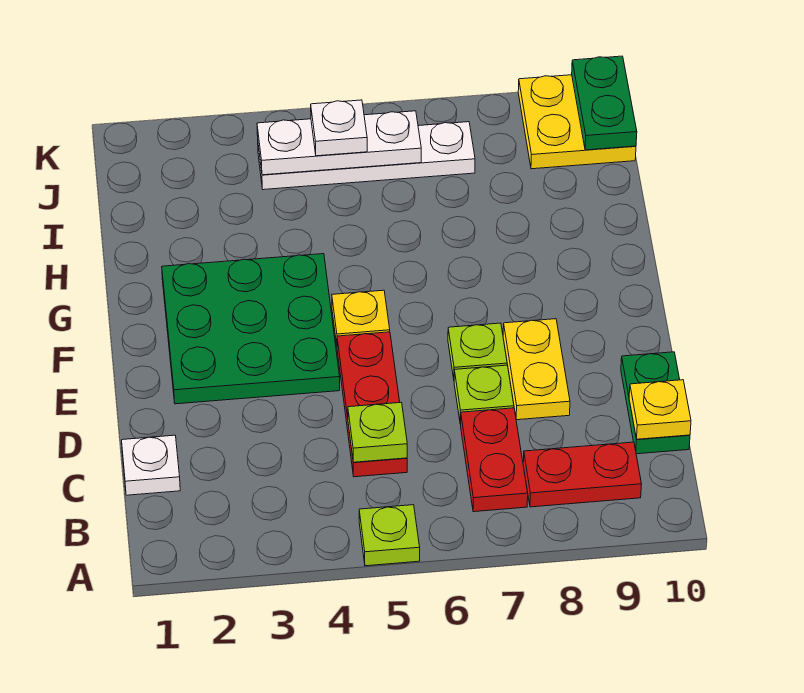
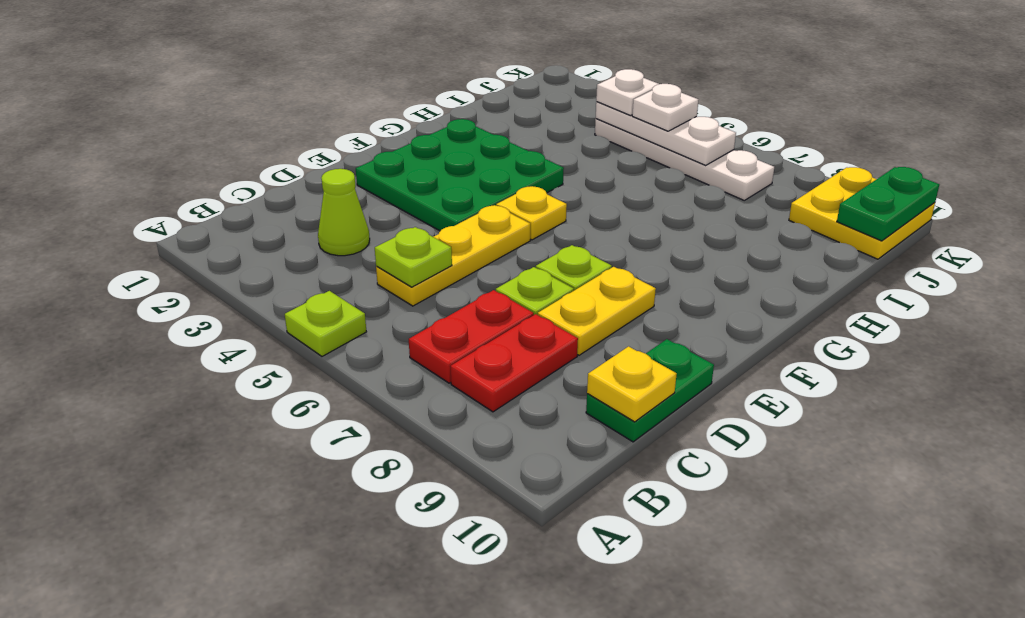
red 1x2 plate [523,442,641,507] -> red 1x2 plate turned to [450,314,578,412]
white 1x1 plate [122,435,180,495] -> white 1x1 plate moved to [596,69,659,116]
none -> lime 1x1 cone [318,169,370,256]
red 1x3 plate [337,332,407,477] -> yellow 1x3 plate [376,205,530,306]

